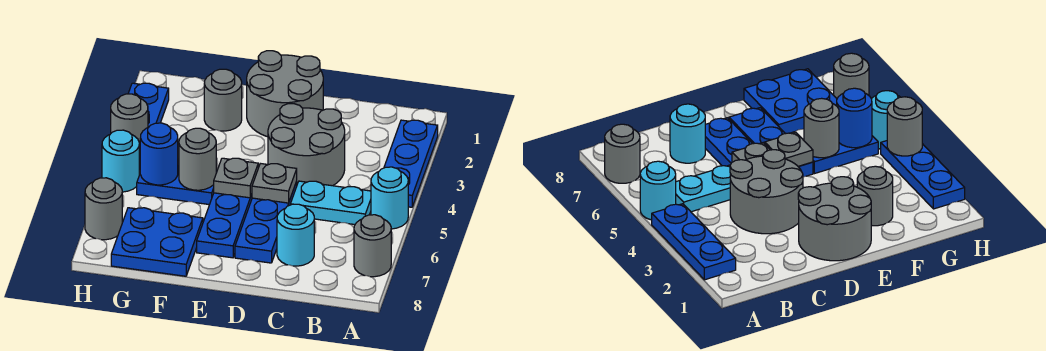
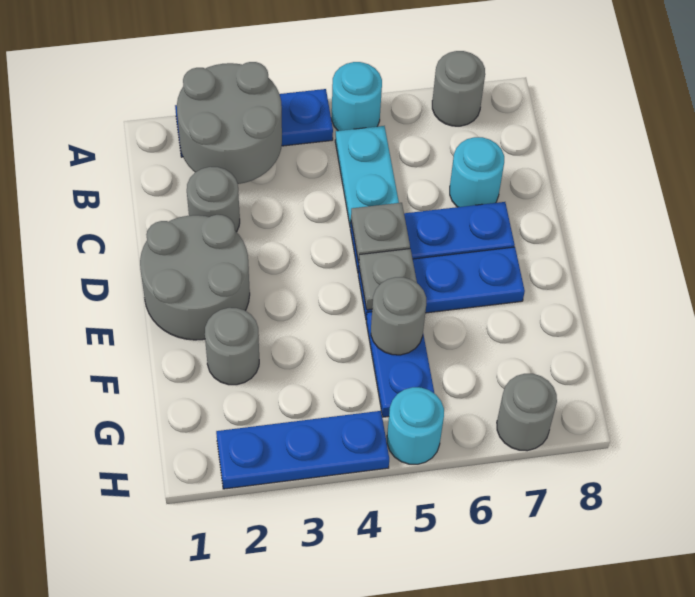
grey 2x2 round brick [268,104,345,186] -> grey 2x2 round brick moved to [177,62,282,184]
blue 2x2 plate [111,208,203,276] -> none
blue 1x1 round brick [140,123,178,185] -> none
grey 1x1 round brick [111,94,148,154] -> grey 1x1 round brick moved to [187,167,240,232]

